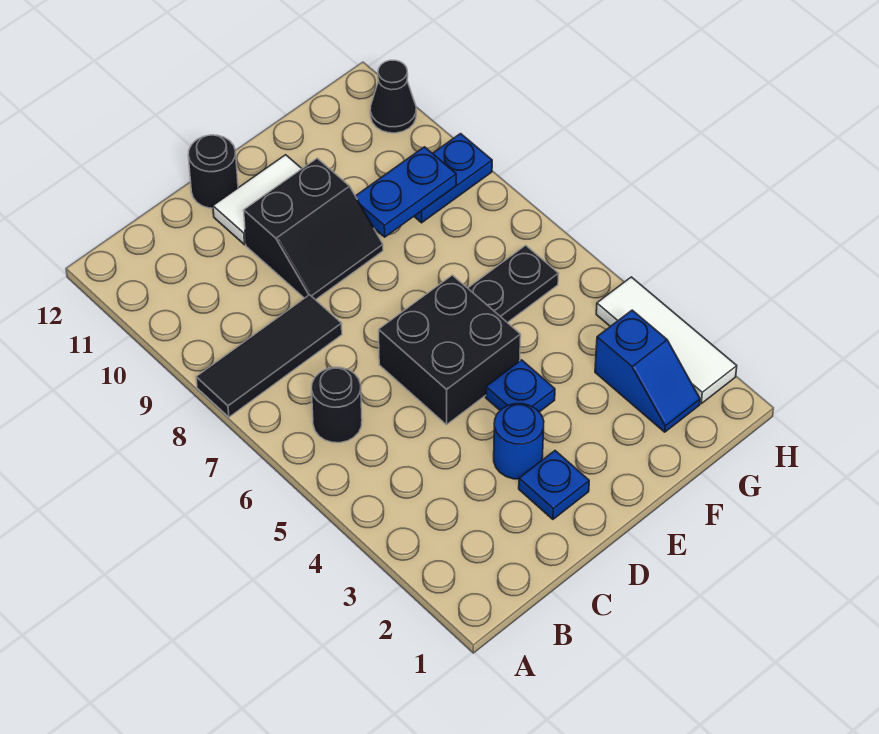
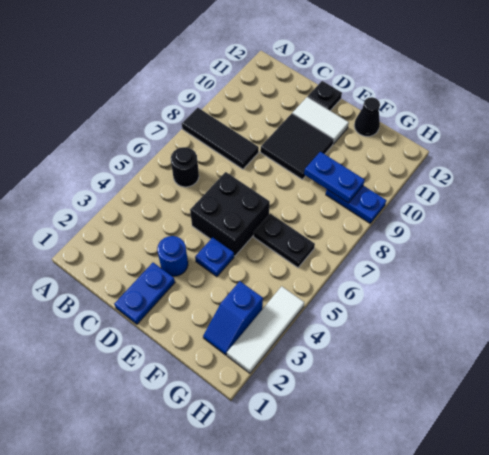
blue 1x1 plate [519,451,589,519] -> blue 1x2 plate [114,263,175,324]
black 2x2 slope [244,158,383,300] -> black 2x2 tile [260,114,334,179]
black 1x1 round brick [188,135,238,208] -> black 1x1 plate [308,81,342,110]
black 1x1 cone [370,60,416,133] -> black 1x1 cone moved to [354,97,380,136]

